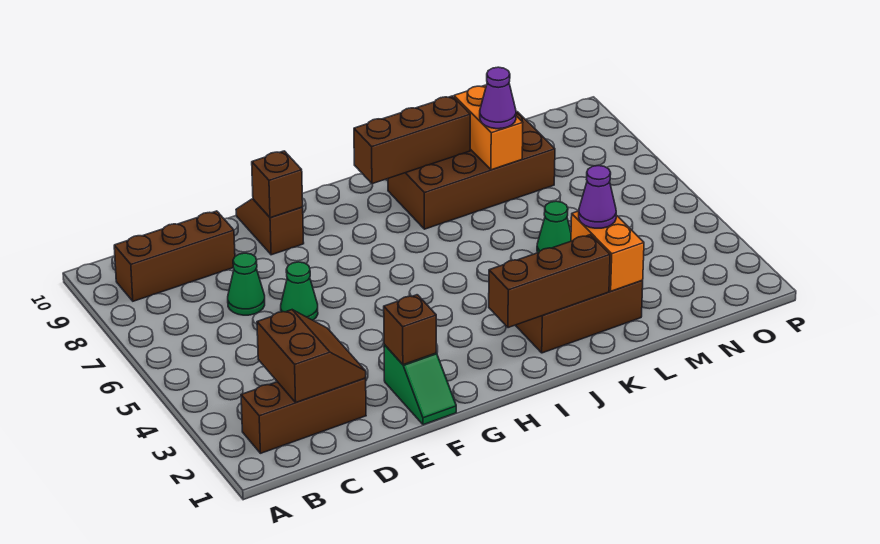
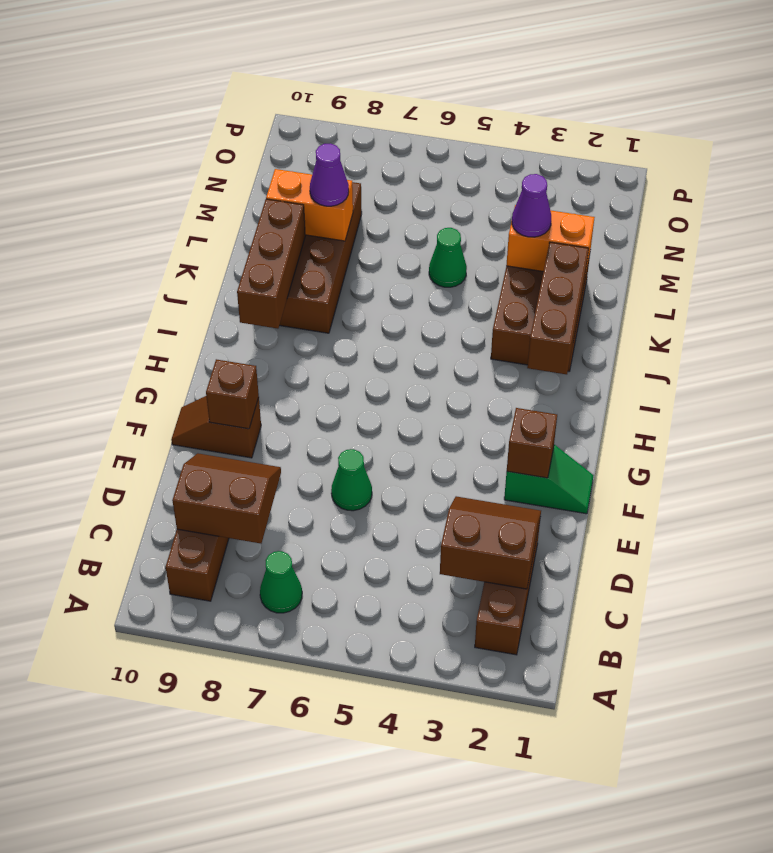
none -> brown 2x2 slope [172,453,281,543]
green 1x1 cone [228,253,265,315] -> green 1x1 cone moved to [260,551,302,613]

